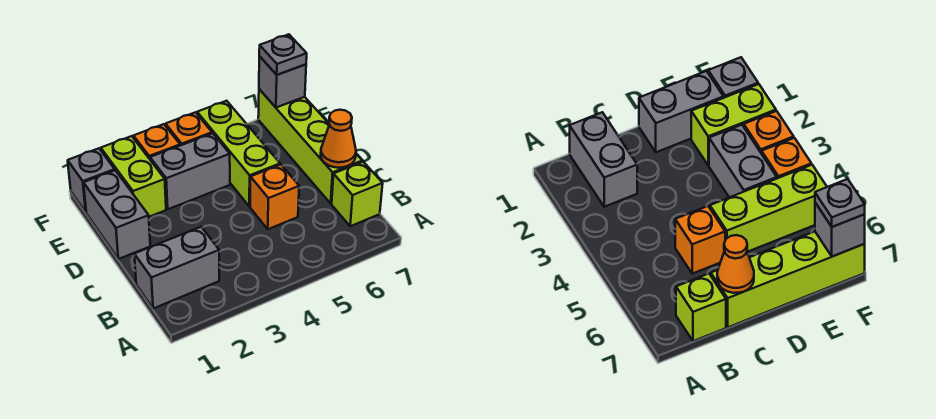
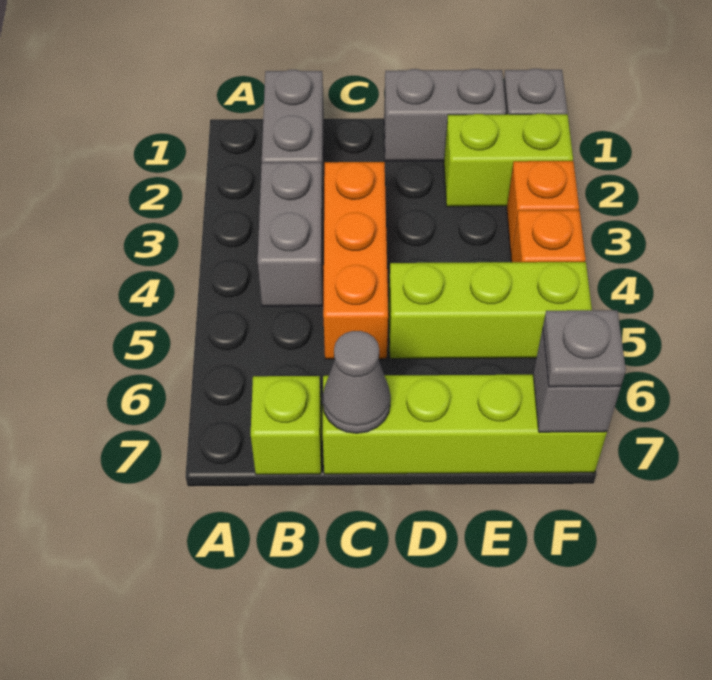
orange 1x1 brick [250,165,299,229] -> orange 1x3 brick [323,162,388,359]
orange 1x1 cone [321,110,356,168] -> grey 1x1 cone [323,331,391,433]
grey 1x2 brick [150,133,230,209] -> grey 1x2 brick moved to [258,162,323,306]

